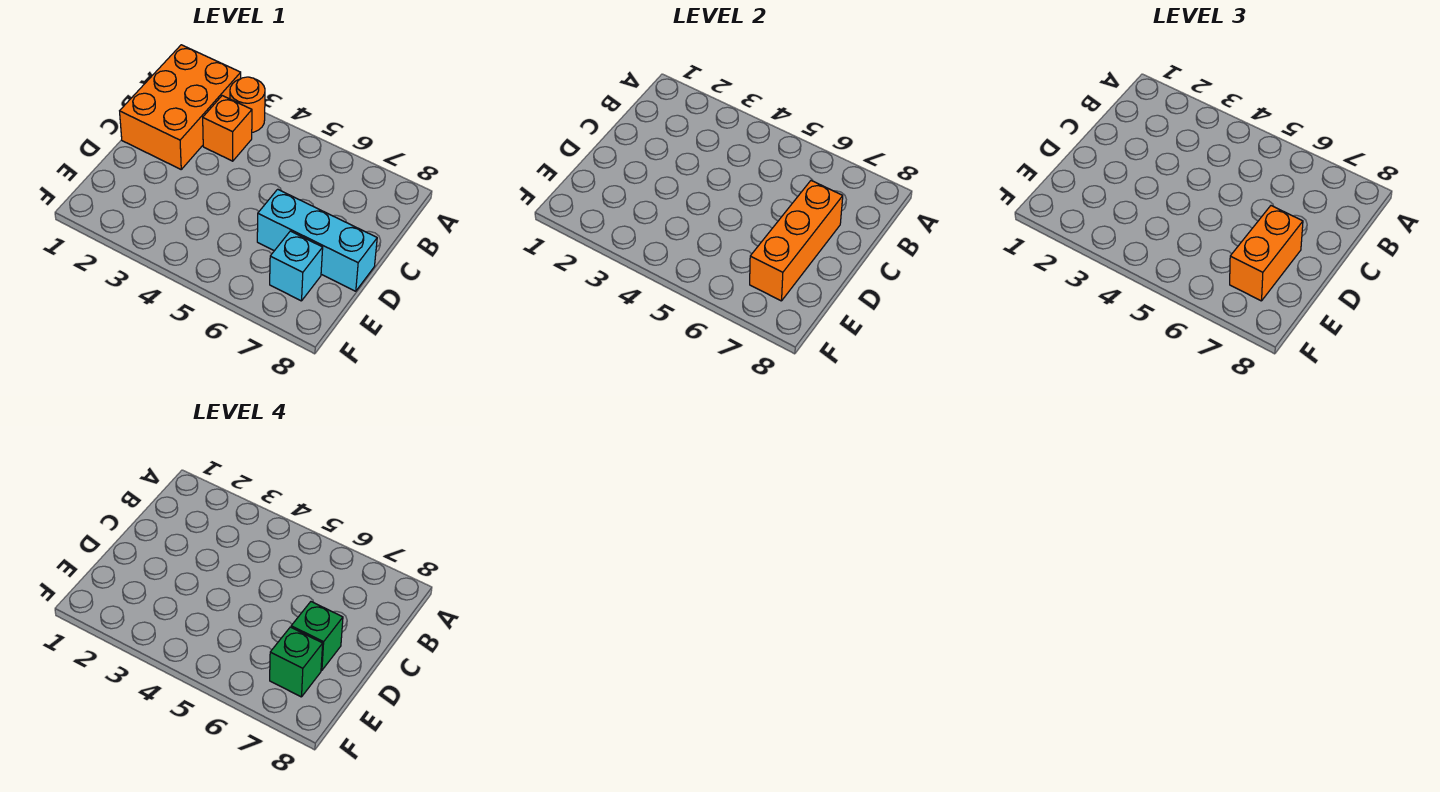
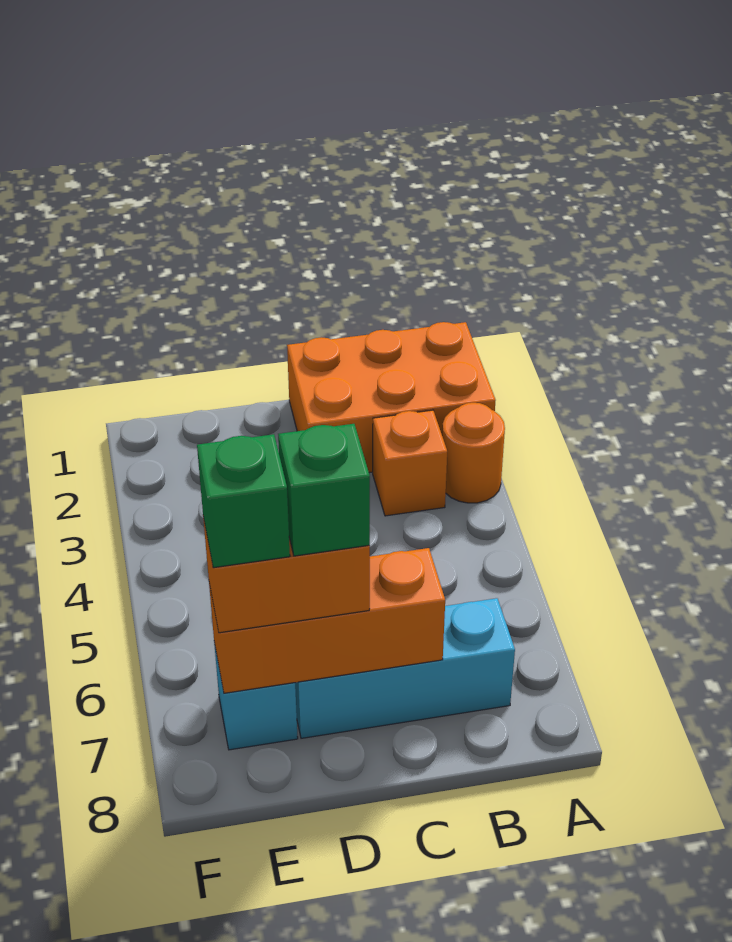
cyan 1x3 brick [257,189,377,291] -> cyan 1x3 brick turned to [295,598,515,738]

